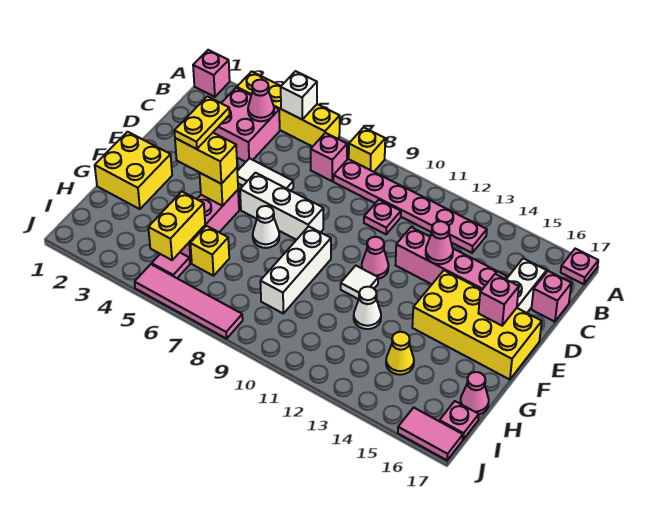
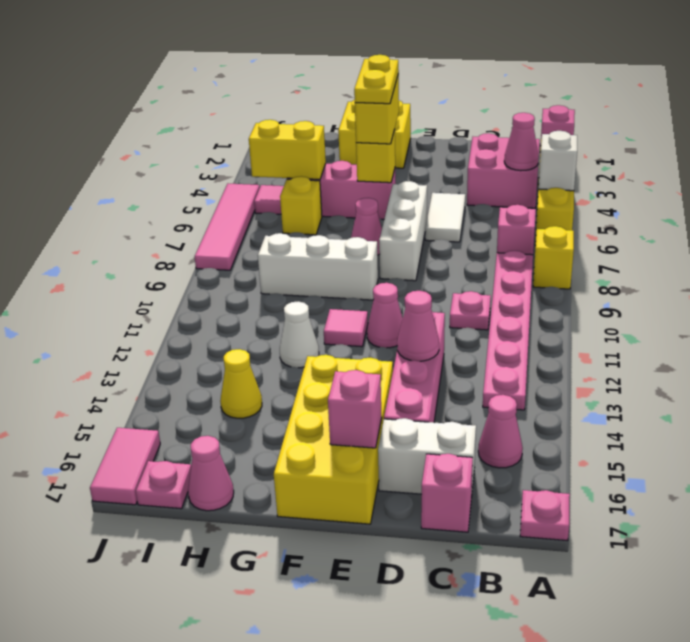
none -> pink 1x1 cone [478,395,523,468]
yellow 1x2 plate [174,96,230,149] -> yellow 1x2 plate turned to [354,55,399,104]
white 1x1 cone [253,206,279,248] -> pink 1x1 cone [351,198,382,255]
white 1x1 tile [341,266,378,299] -> pink 1x1 tile [324,309,368,347]

